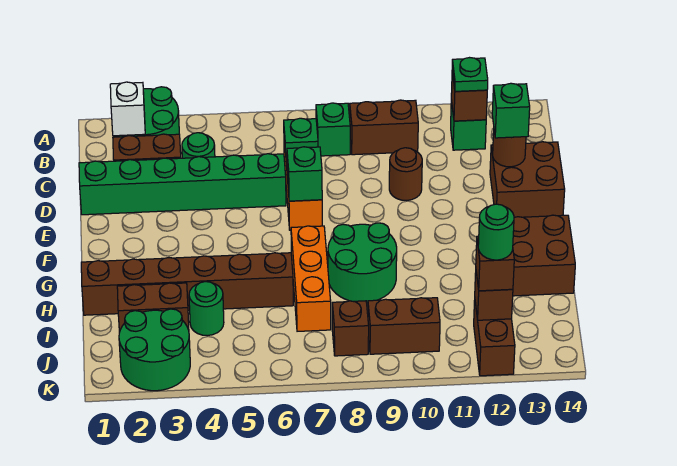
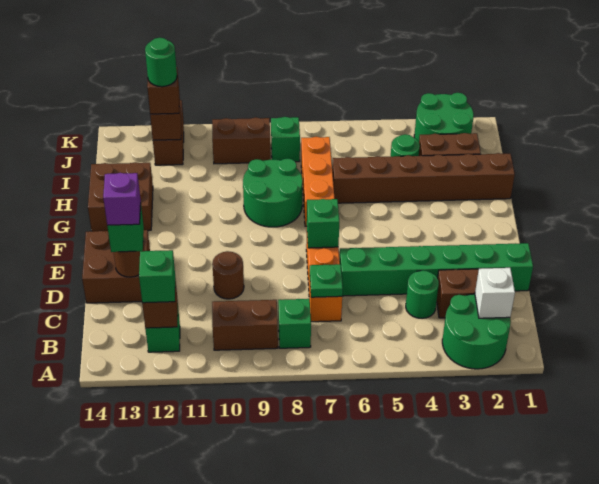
green 1x1 plate [452,58,488,91] -> green 1x1 brick [139,250,175,303]
none -> purple 1x1 brick [103,173,141,225]
brown 1x1 brick [332,301,369,356] -> green 1x1 brick [271,117,300,162]

